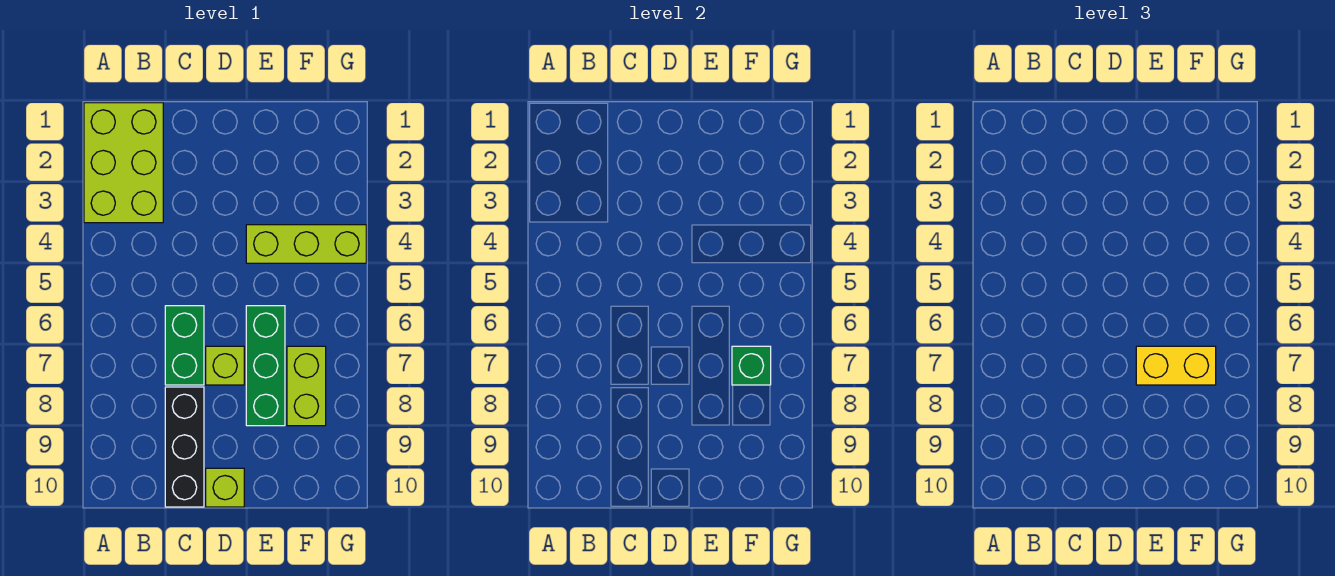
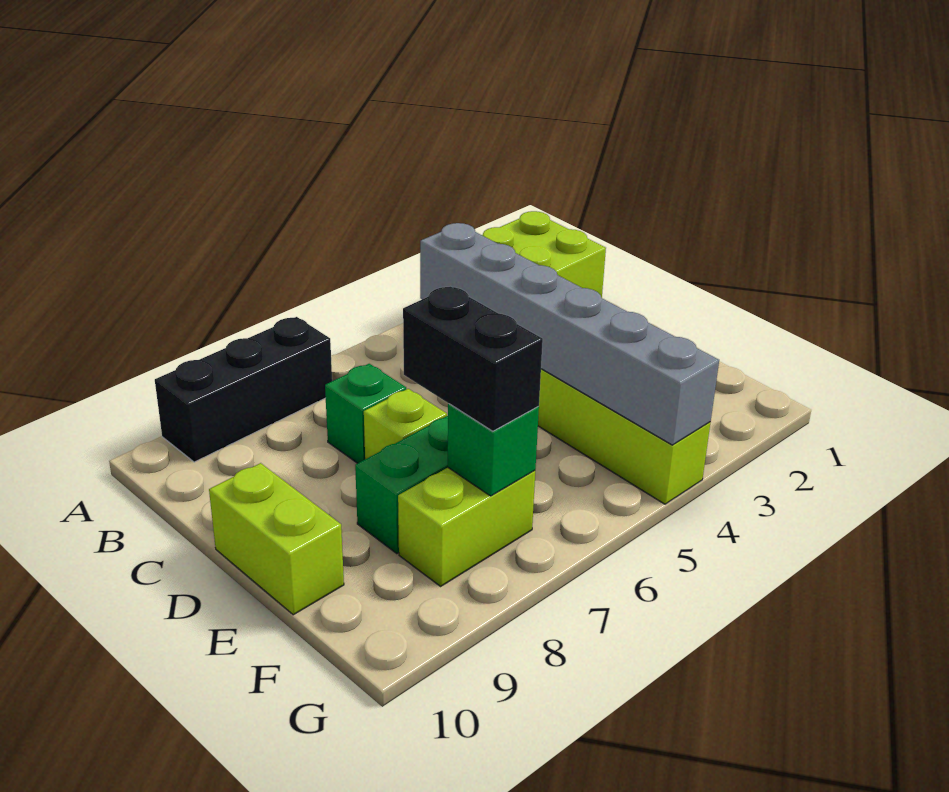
none -> grey 1x6 brick [420,223,719,445]
green 1x2 brick [165,306,204,385] -> green 1x1 brick [325,364,406,463]
black 1x3 brick [165,387,204,507] -> black 1x3 brick moved to [155,317,332,462]
lime 1x1 brick [206,468,244,507] -> lime 1x2 brick [209,463,344,615]
yellow 1x2 brick [1136,346,1216,385] -> black 1x2 brick [403,287,543,431]

